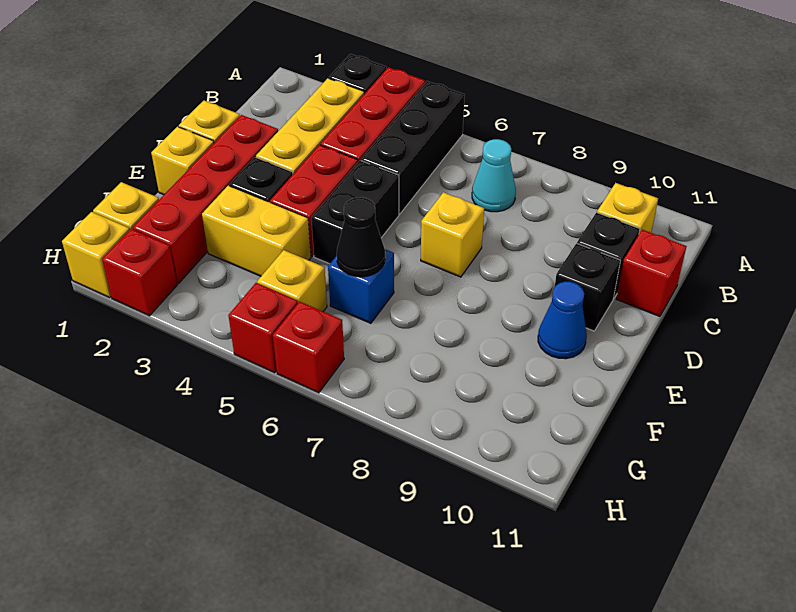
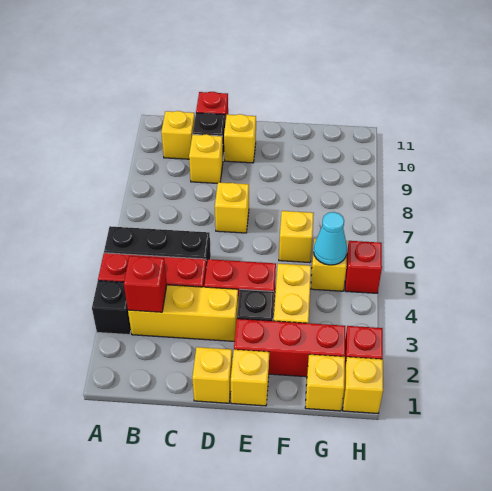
cyan 1x1 cone [472,139,516,212] -> cyan 1x1 cone moved to [314,212,347,265]
none -> yellow 1x1 brick [189,134,223,183]
red 1x4 brick [133,115,278,284] -> red 1x3 brick [234,319,345,377]
black 1x2 brick [311,160,399,264] -> none
black 1x1 brick [555,243,620,331] -> yellow 1x1 brick [224,114,256,163]
blue 1x1 cone [538,282,587,359] -> none
blue 1x1 brick [328,249,394,323] -> yellow 1x1 brick [279,211,314,263]
black 1x1 cone [337,197,385,277] -> none
red 1x1 brick [273,302,344,393] -> red 1x1 brick moved to [124,256,167,312]

